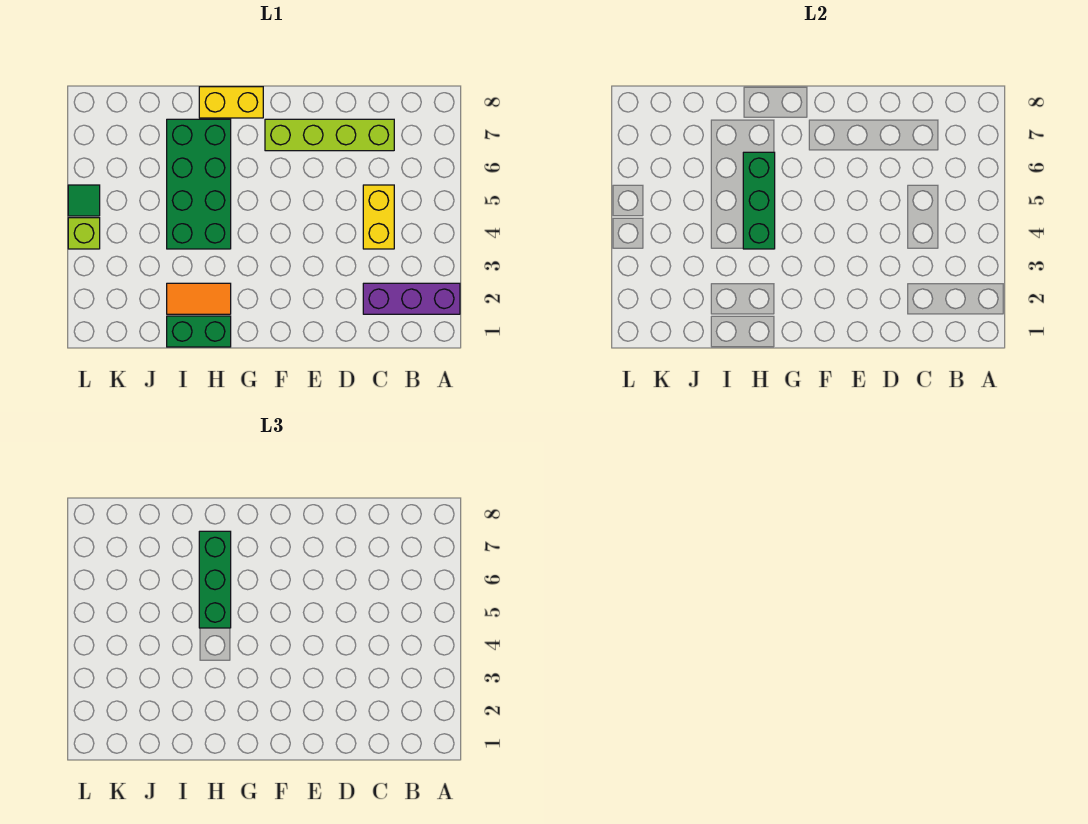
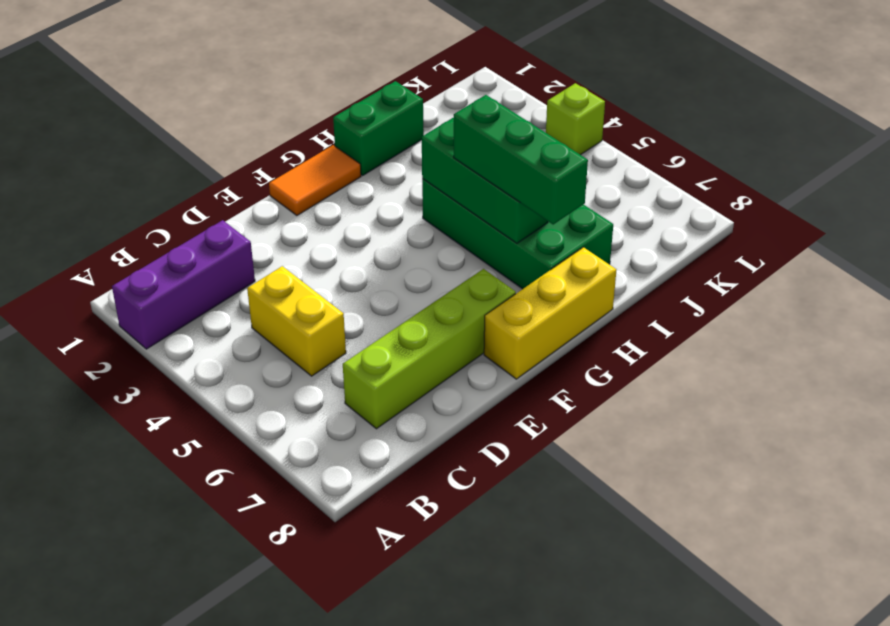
yellow 1x2 brick [199,87,263,118] -> yellow 1x3 brick [484,247,616,379]
orange 1x2 tile [167,283,231,314] -> orange 1x2 tile moved to [269,145,361,216]
green 1x1 tile [68,185,100,216] -> none

